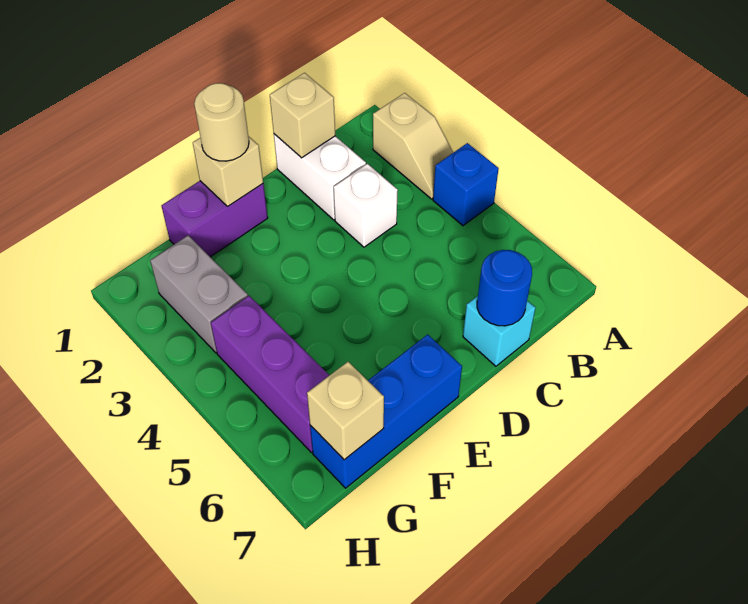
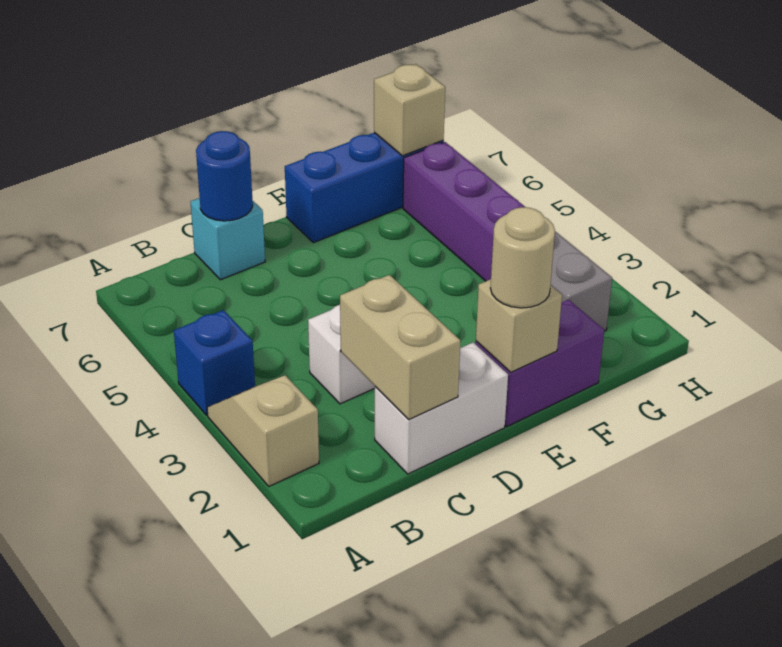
white 1x2 brick [274,134,366,220] -> white 1x2 brick turned to [375,342,508,474]
tan 1x1 brick [270,73,335,158] -> tan 1x2 brick [340,275,460,419]

